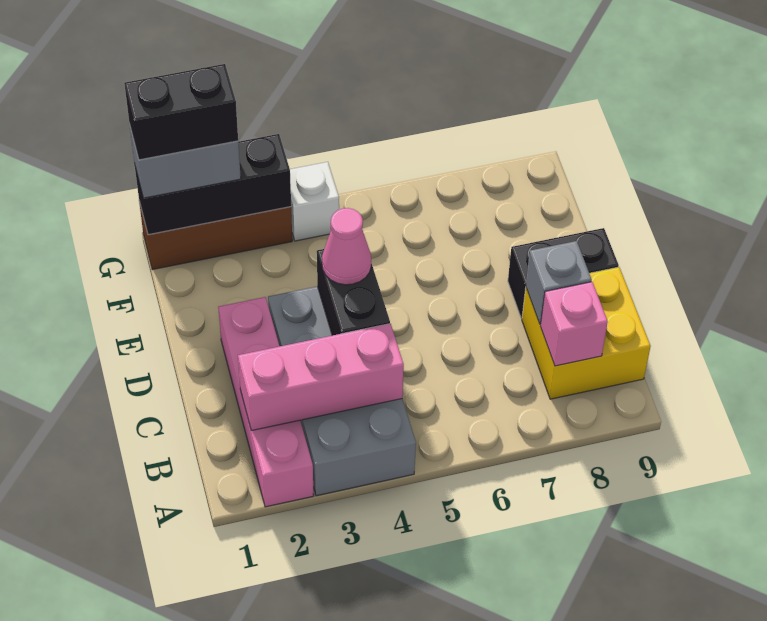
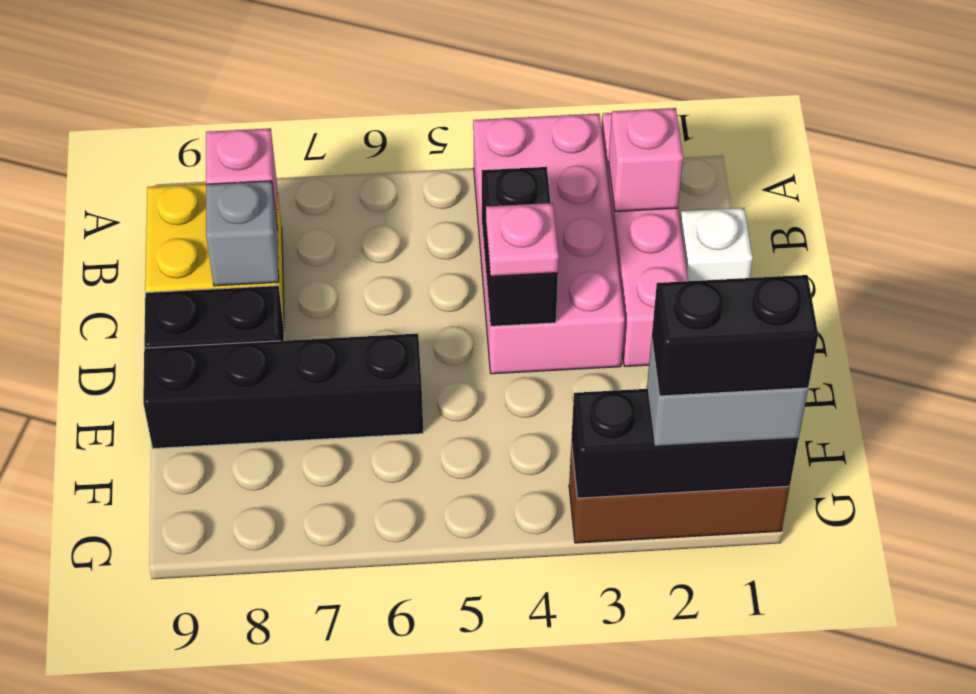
grey 2x4 brick [268,286,416,496] -> pink 2x4 brick [473,114,625,374]
pink 1x3 brick [238,324,404,431] -> pink 1x1 brick [609,108,683,211]
pink 1x1 cone [322,208,371,285] -> pink 1x1 plate [486,203,559,276]
none -> black 1x4 brick [143,334,423,449]
white 1x1 brick [290,162,339,241] -> white 1x1 brick moved to [680,208,753,281]

